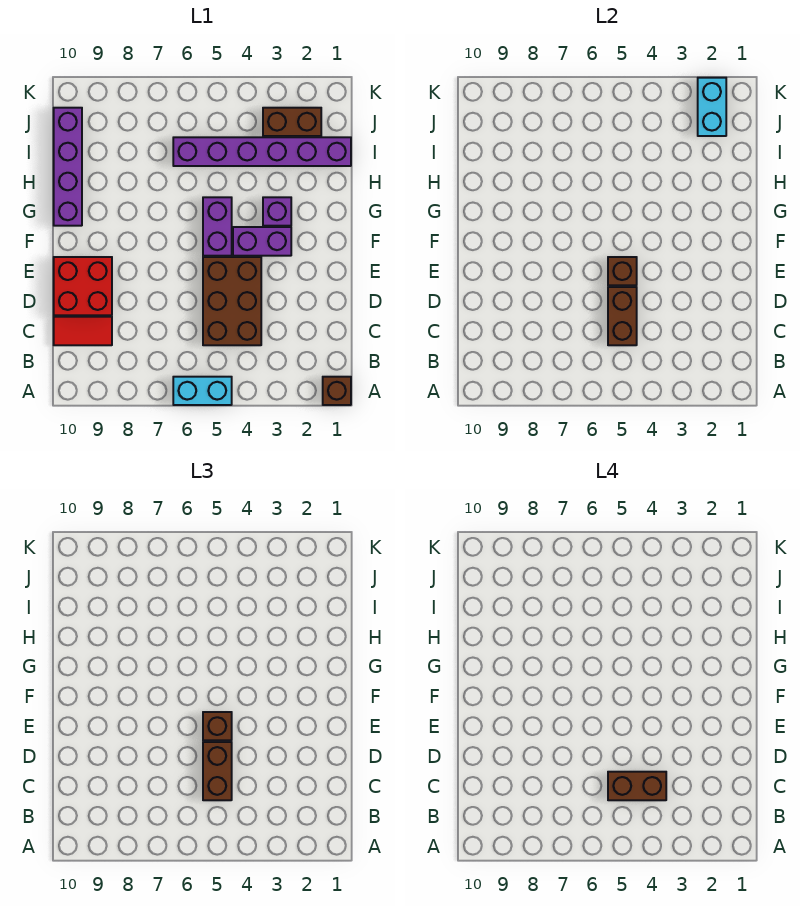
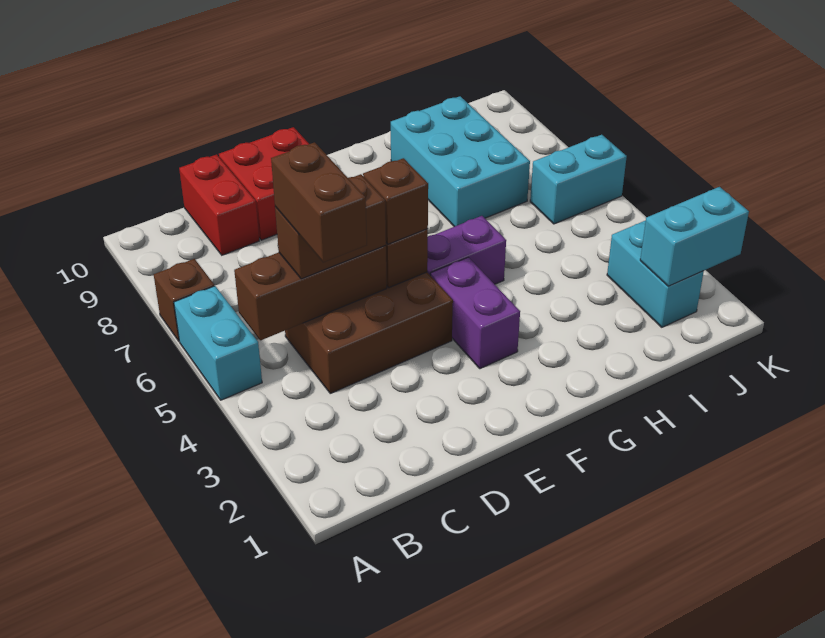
brown 1x1 brick [323,377,351,405] -> brown 1x1 brick moved to [154,259,214,341]
brown 1x2 brick [608,287,637,345] -> brown 1x3 brick [234,246,387,340]
red 1x2 tile [54,317,112,345] -> red 1x2 brick [179,154,259,255]
purple 1x1 brick [263,197,291,226] -> none
purple 1x4 brick [54,108,82,226] -> none
none -> cyan 2x3 brick [391,96,530,227]
purple 1x6 brick [173,137,351,166] -> none
brown 1x2 brick [263,108,321,136] -> cyan 1x2 brick [607,220,704,327]
none -> cyan 1x2 brick [530,135,627,224]

